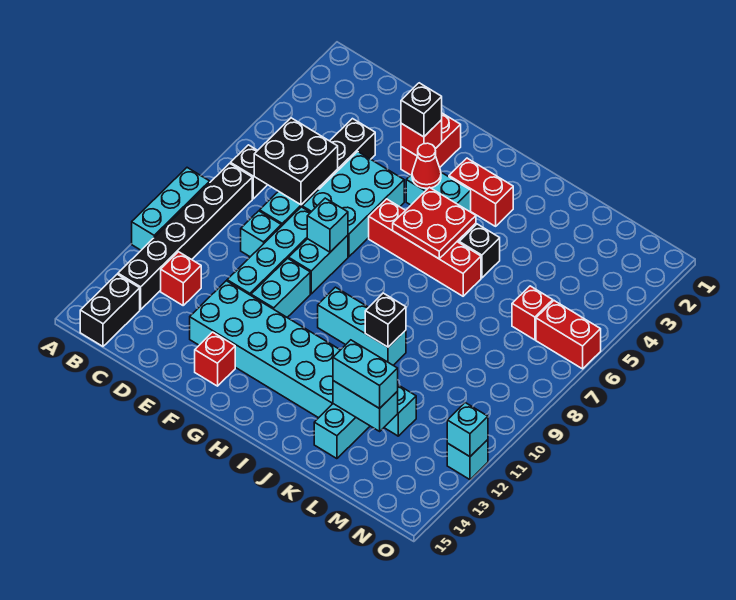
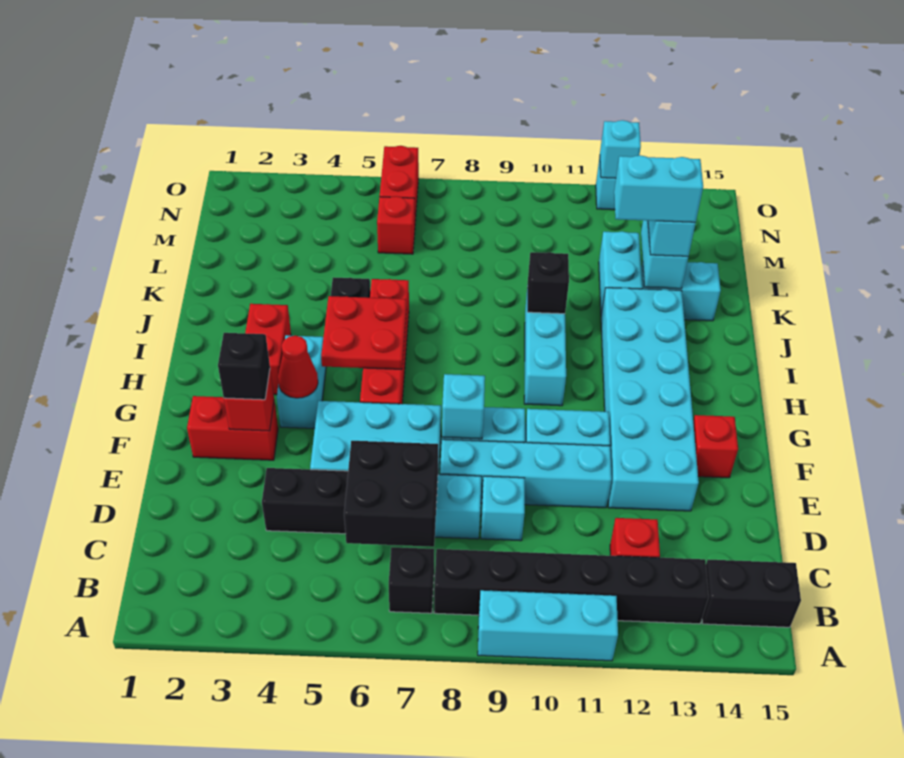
none -> cyan 1x2 brick [614,155,703,223]

